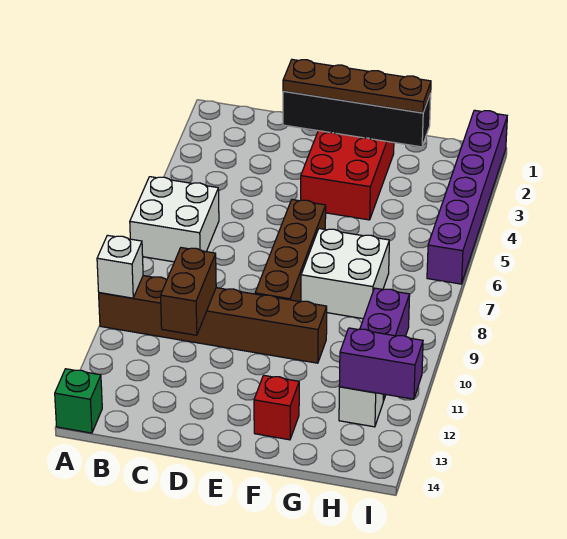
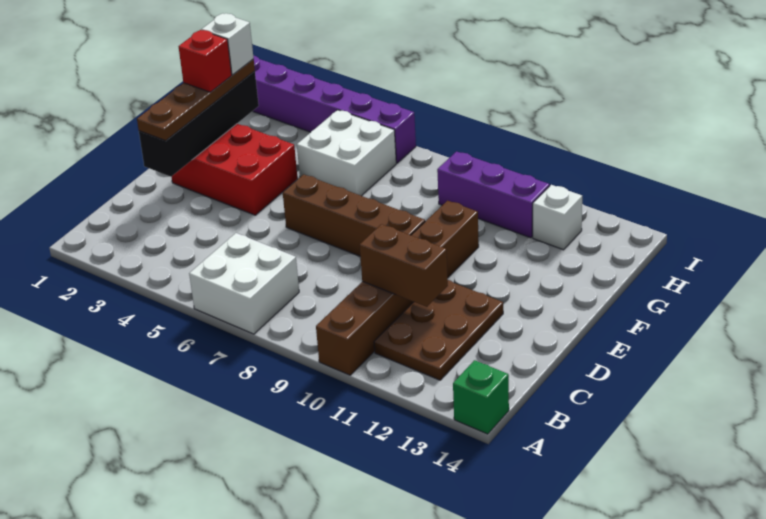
white 1x1 brick [97,235,143,298] -> white 1x1 brick moved to [201,13,254,75]
none -> brown 2x3 plate [374,280,503,380]
white 2x2 brick [301,229,389,319] -> white 2x2 brick moved to [297,110,396,196]
red 1x1 brick [254,375,299,440] -> red 1x1 brick moved to [178,30,232,92]
purple 1x2 brick [339,328,423,399] -> none

